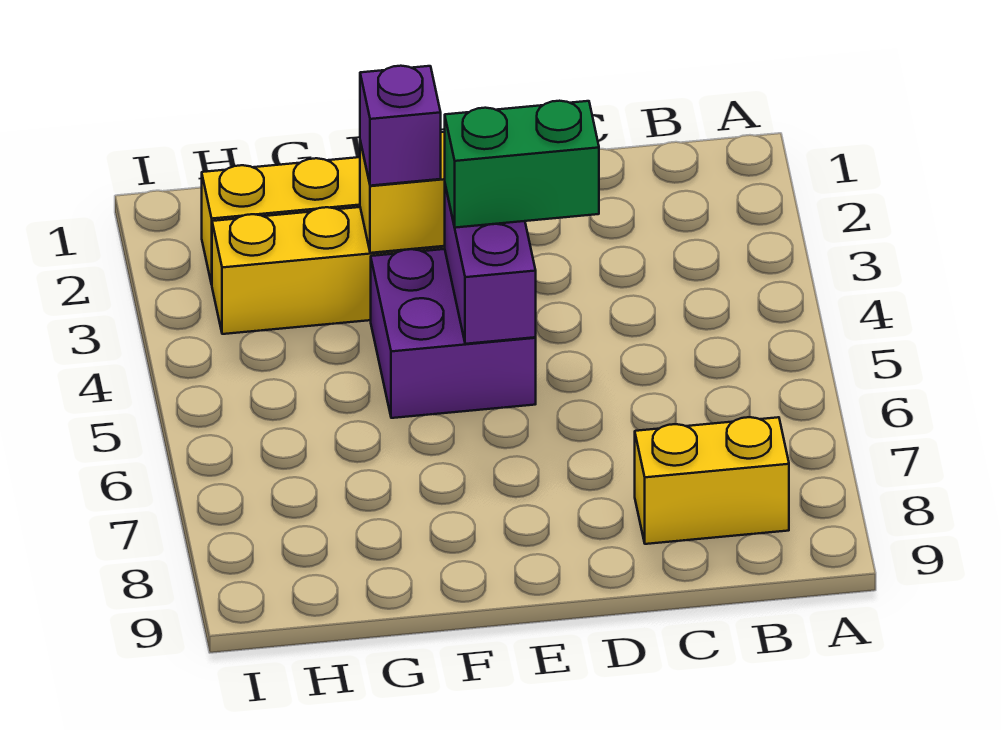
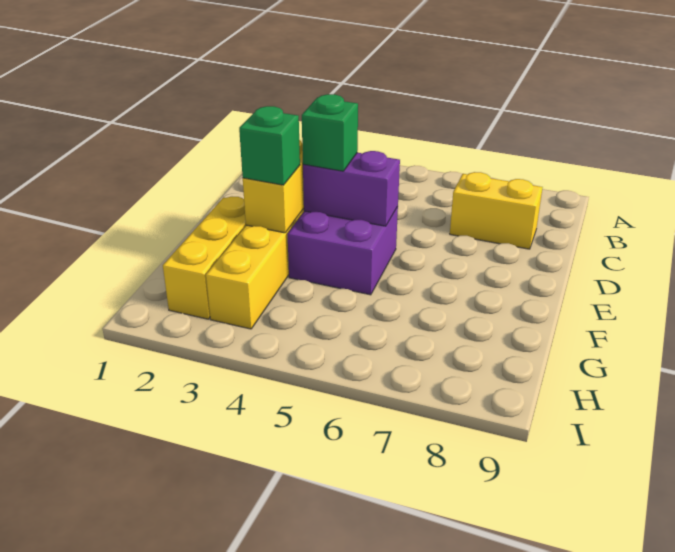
yellow 1x2 brick [635,417,789,544] -> yellow 1x2 brick turned to [450,172,543,249]
green 1x2 brick [445,101,599,228] -> green 1x1 brick [302,94,358,171]
purple 1x1 brick [360,66,441,186] -> green 1x1 brick [239,106,300,185]

